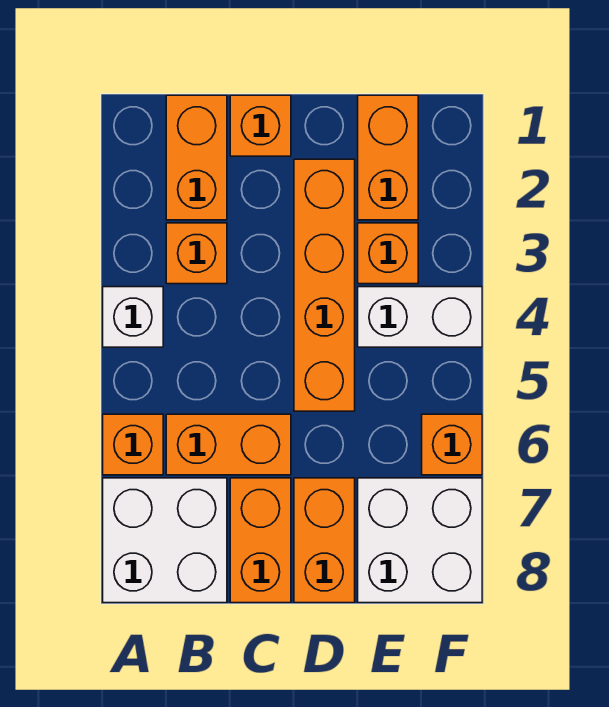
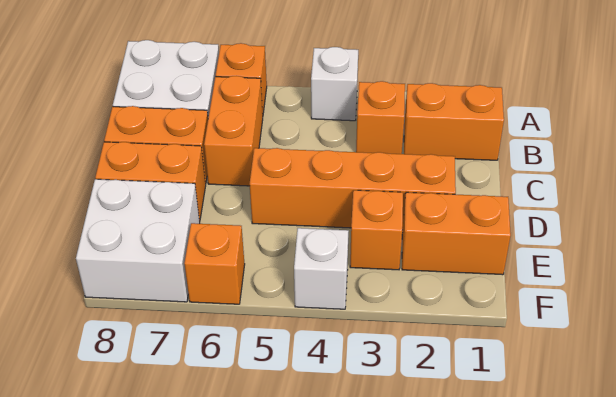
orange 1x1 brick [230,95,291,156] -> none
white 1x2 brick [358,287,482,347] -> white 1x1 brick [294,228,349,309]

